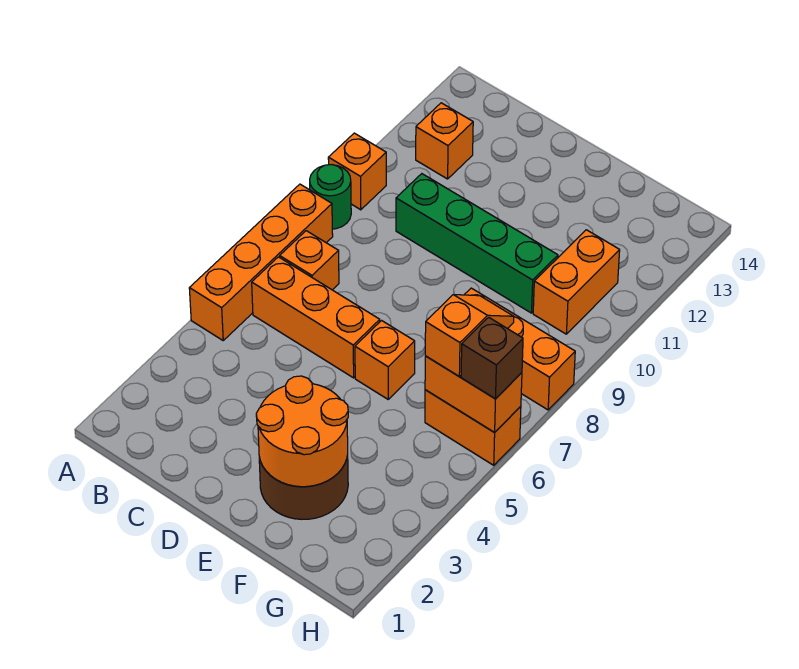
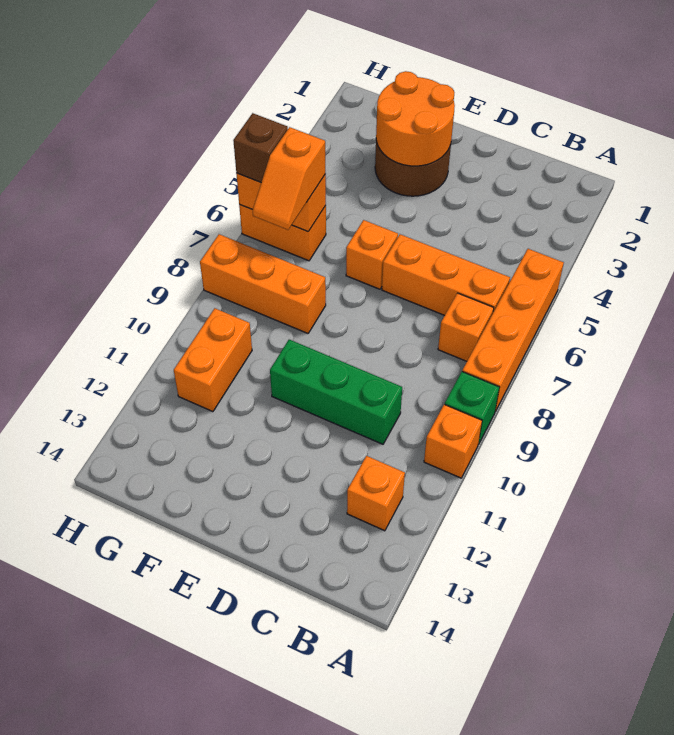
green 1x1 round brick [310,165,351,229] -> green 1x1 brick [445,372,499,444]
green 1x4 brick [396,174,558,313] -> green 1x3 brick [270,340,402,444]

